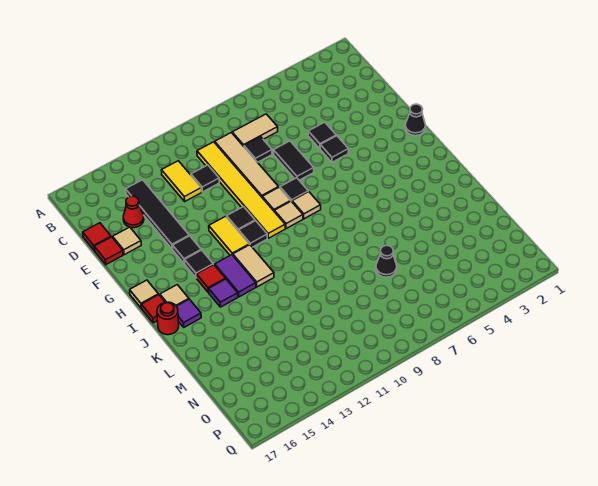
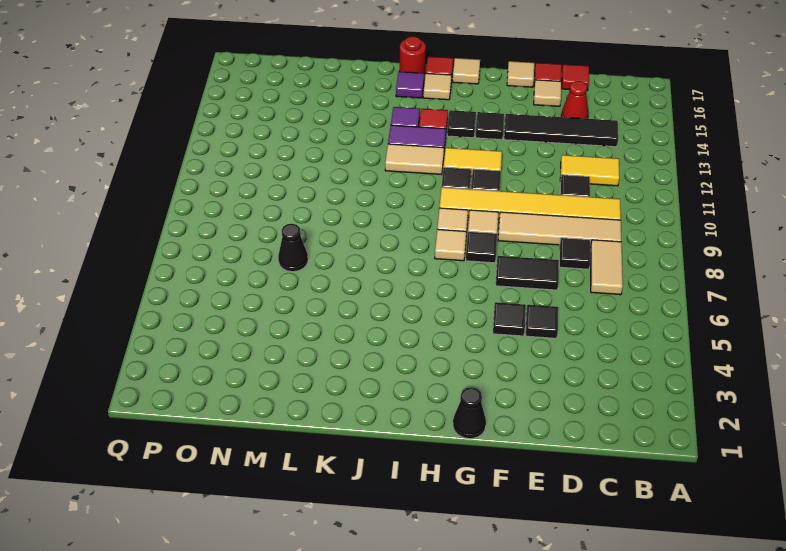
none -> tan 1x1 tile [507,61,534,87]

